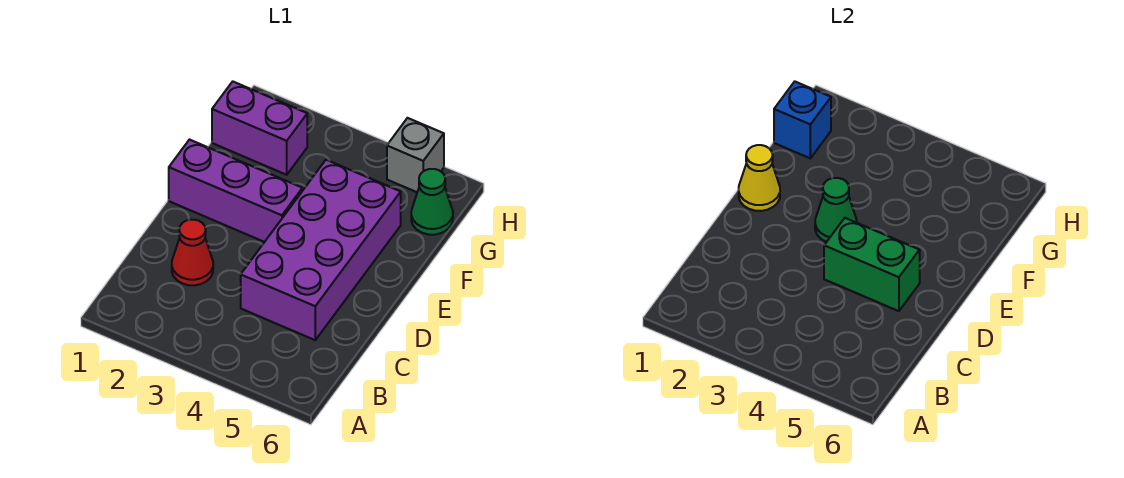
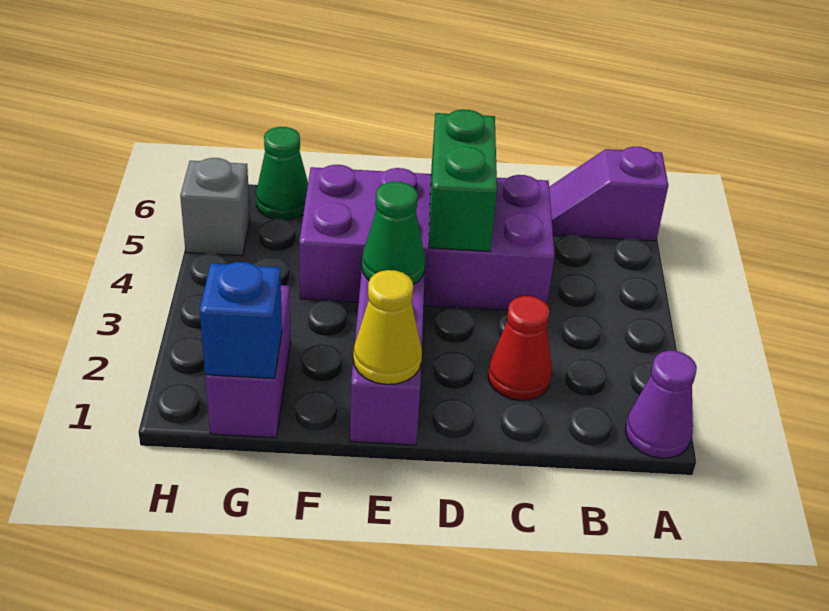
none -> purple 1x1 cone [625,351,697,458]
none -> purple 1x2 slope [549,147,668,241]

